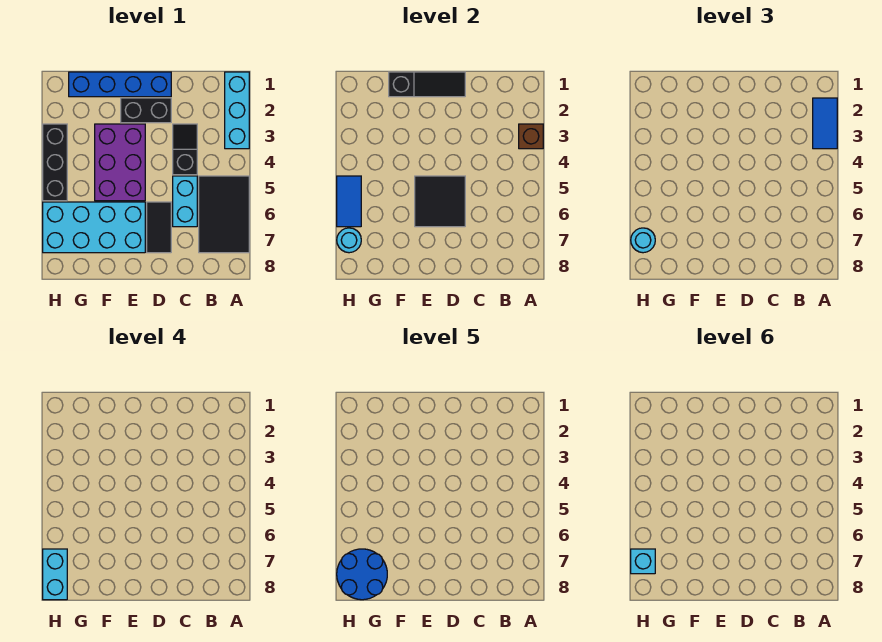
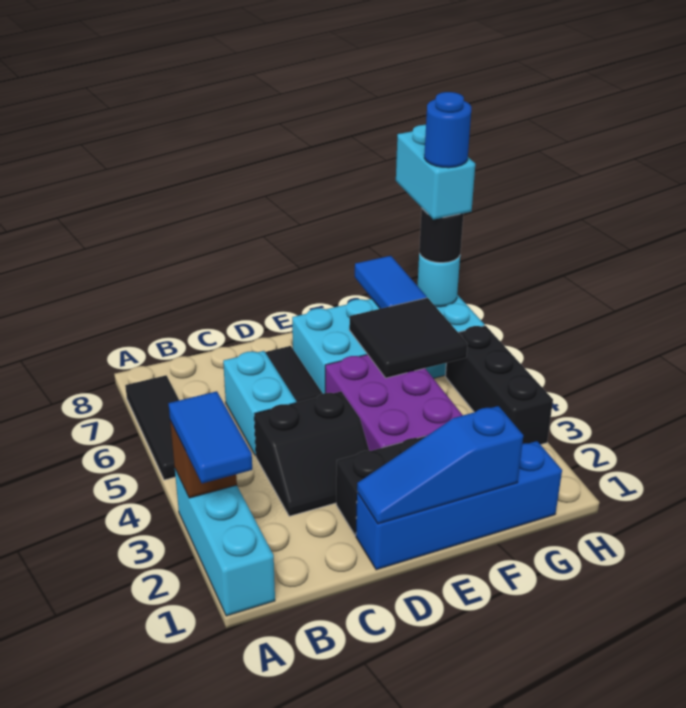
black 2x3 tile [199,176,249,253] -> black 1x3 tile [125,375,179,480]
black 1x2 slope [173,124,197,175] -> black 2x2 slope [254,392,369,516]
black 1x3 slope [389,72,465,97] -> blue 1x3 slope [357,406,523,524]
black 2x2 tile [415,176,465,227] -> black 2x2 tile moved to [349,298,468,378]
blue 2x2 round brick [337,549,387,600] -> blue 1x1 round brick [424,92,471,168]
blue 1x2 tile [337,176,361,227] -> blue 1x2 tile moved to [355,256,427,309]
cyan 1x1 round brick [631,228,655,253] -> black 1x1 round brick [419,209,463,263]
cyan 1x1 brick [631,549,655,574] -> none

